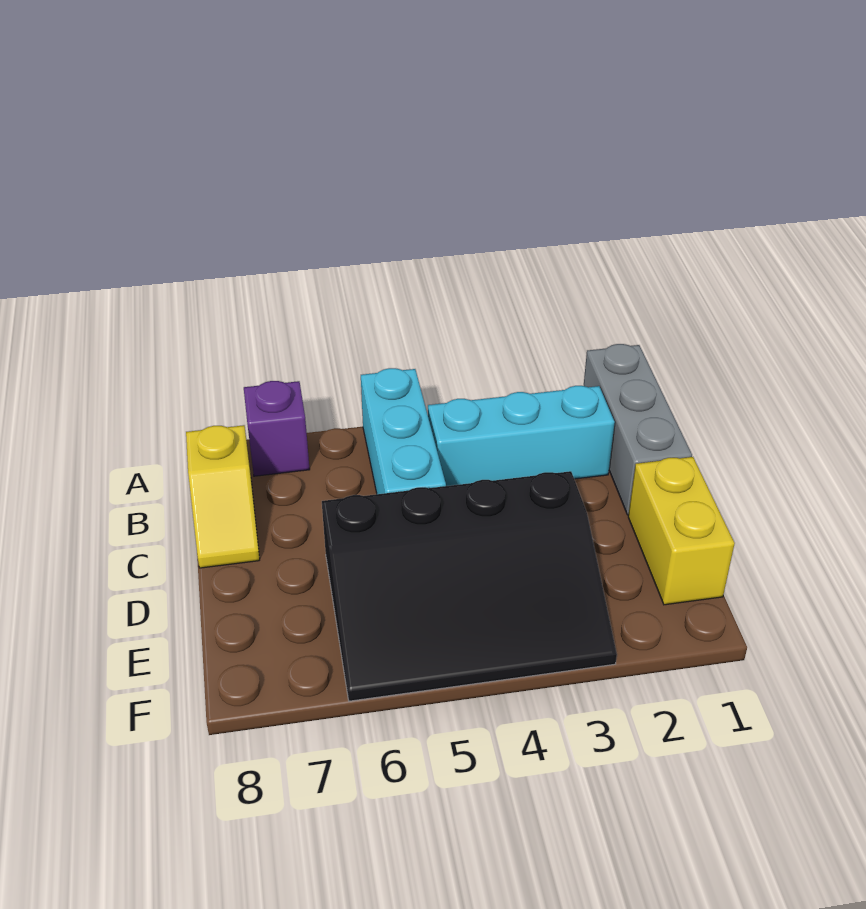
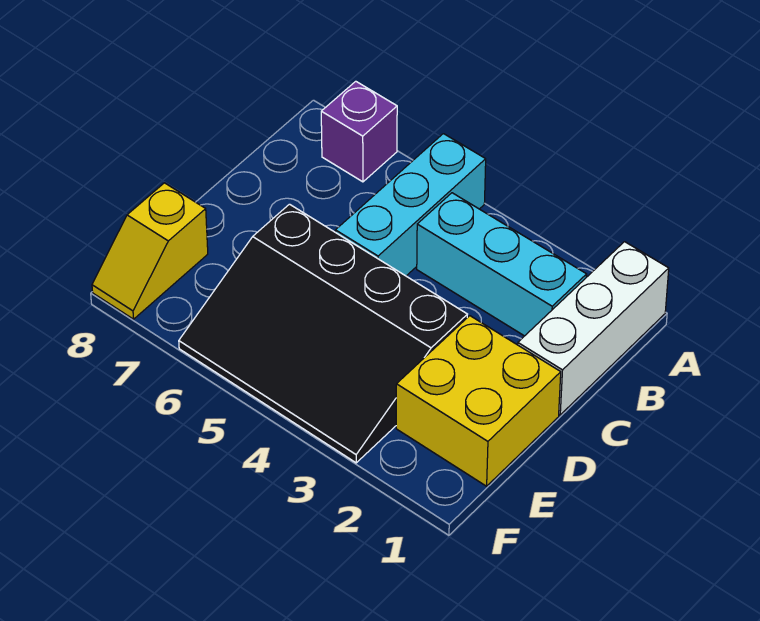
grey 1x3 brick [584,344,692,515] -> white 1x3 brick [518,242,669,415]
yellow 1x2 slope [186,425,260,568] -> yellow 1x2 slope moved to [92,183,208,319]
yellow 1x2 brick [628,457,735,605] -> yellow 2x2 brick [396,316,561,486]

